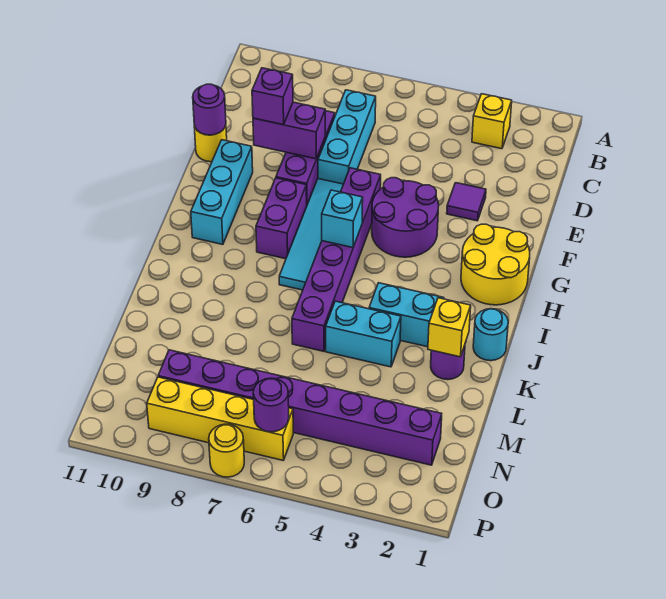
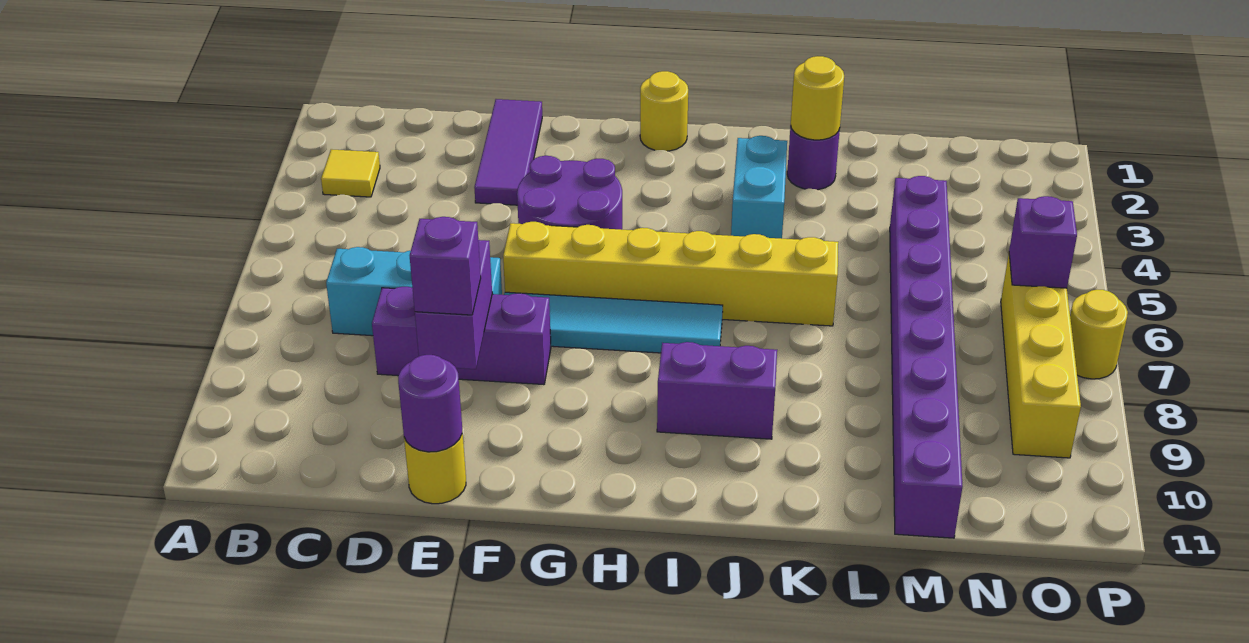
yellow 1x1 brick [472,94,512,149] -> yellow 1x1 tile [321,149,380,197]
purple 1x1 tile [447,183,486,221] -> purple 1x3 tile [474,99,542,205]
purple 1x6 brick [292,168,381,351] -> yellow 1x6 brick [503,222,838,326]
cyan 1x3 brick [191,140,253,244] -> none
yellow 2x2 round brick [461,224,530,305] -> yellow 1x1 round brick [640,71,688,151]
purple 1x2 brick [256,178,307,259] -> purple 1x2 brick moved to [657,342,777,439]
cyan 1x1 brick [322,190,363,248] -> none
cyan 1x1 round brick [473,309,508,361] -> none
yellow 1x1 brick [428,298,471,357] -> yellow 1x1 round brick [791,56,844,140]
cyan 1x2 brick [326,301,401,367] -> none
purple 1x8 brick [158,350,442,465] -> purple 1x8 brick moved to [890,176,963,538]
purple 1x1 round brick [253,378,289,432] -> purple 1x1 brick [1009,196,1077,288]

